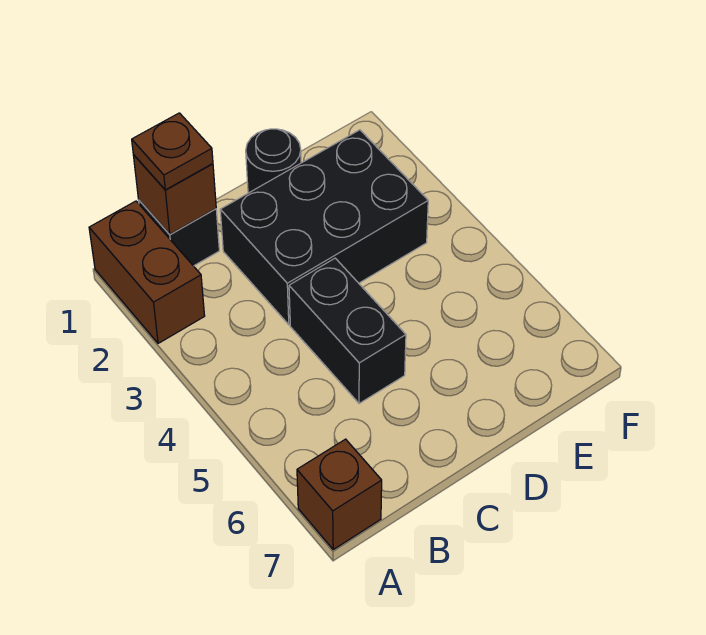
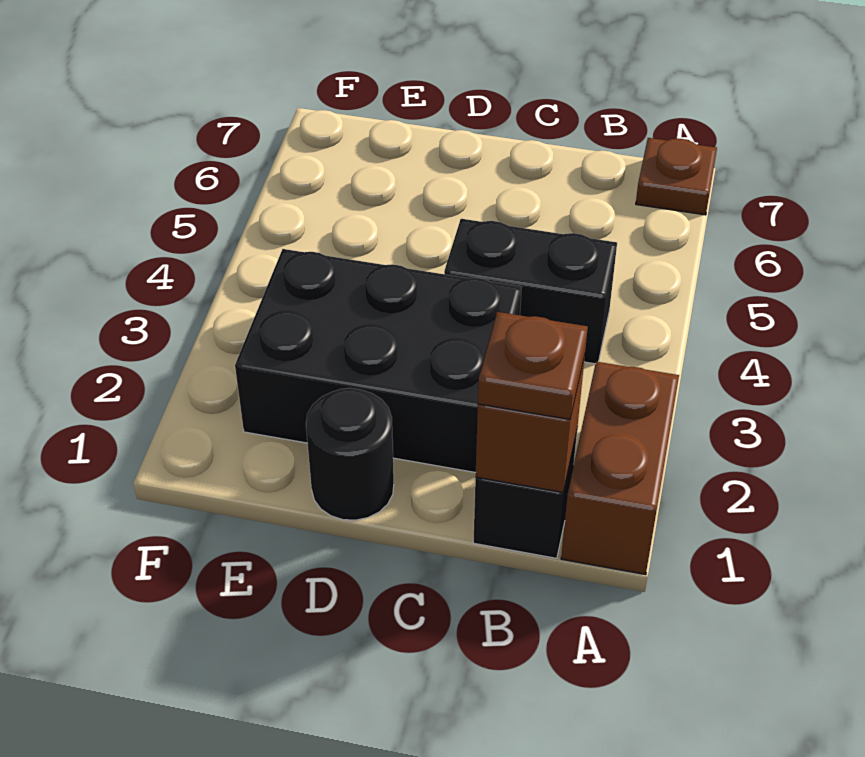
brown 1x1 brick [297,439,382,549] -> brown 1x1 plate [636,138,717,215]
black 1x2 brick [289,258,406,404] -> black 1x2 brick turned to [444,219,617,364]

